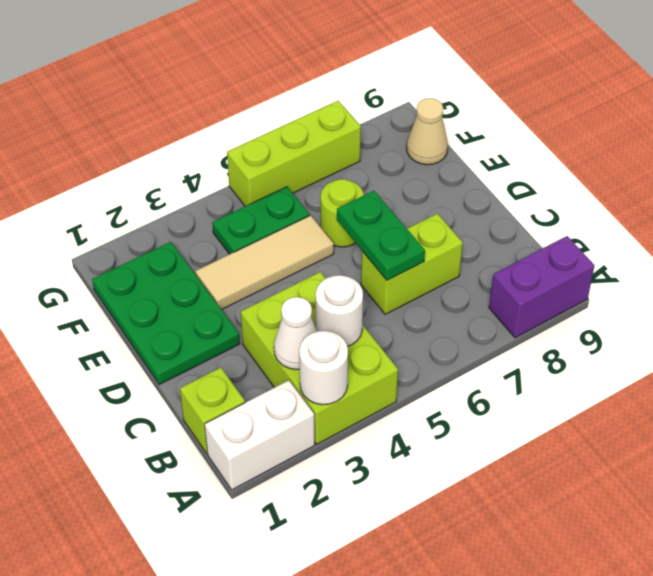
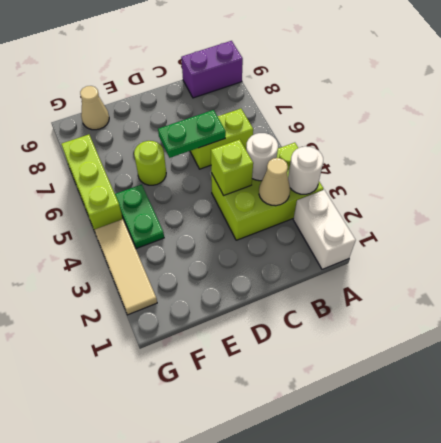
purple 1x2 brick [489,236,595,338] -> purple 1x2 brick turned to [181,41,243,98]
lime 1x1 brick [180,368,245,454] -> lime 1x1 brick moved to [211,139,253,195]
white 1x1 cone [274,297,317,369] -> tan 1x1 cone [259,158,290,206]
lime 1x2 brick [361,214,463,314] -> lime 1x2 brick turned to [190,108,253,169]
green 2x3 plate [92,242,240,385] -> none
tan 1x3 tile [195,215,334,310] -> tan 1x3 tile moved to [94,219,157,315]

